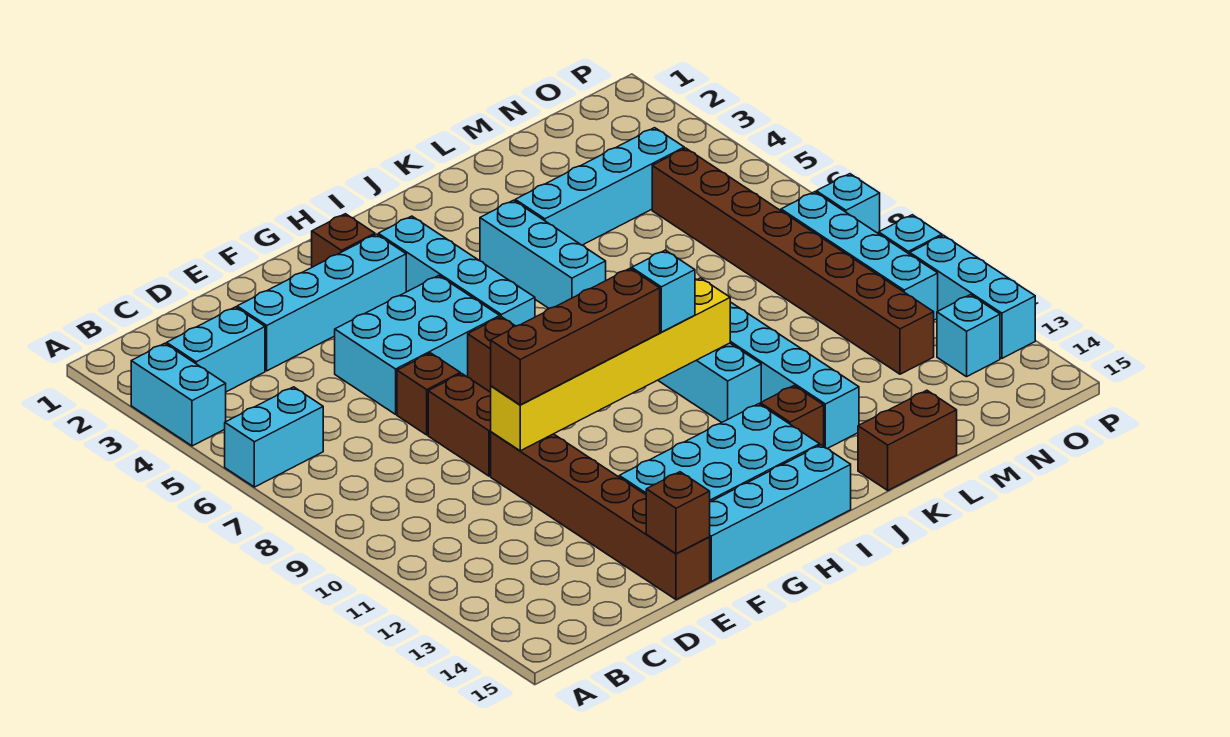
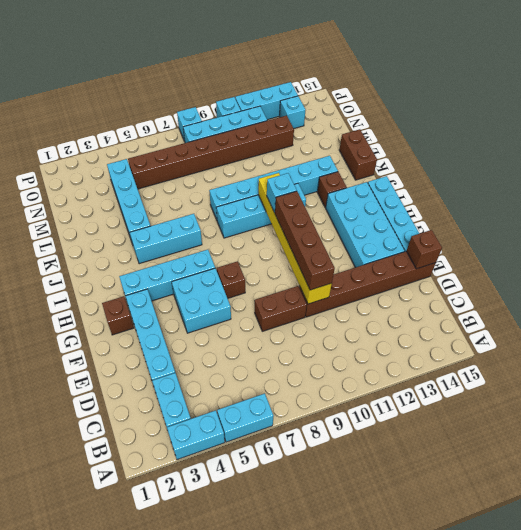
cyan 1x2 brick [225,387,323,487] -> cyan 1x2 brick turned to [217,393,274,442]
cyan 2x3 brick [335,276,500,414] -> cyan 2x2 brick [172,268,231,333]
brown 1x1 brick [397,353,460,435] -> none

